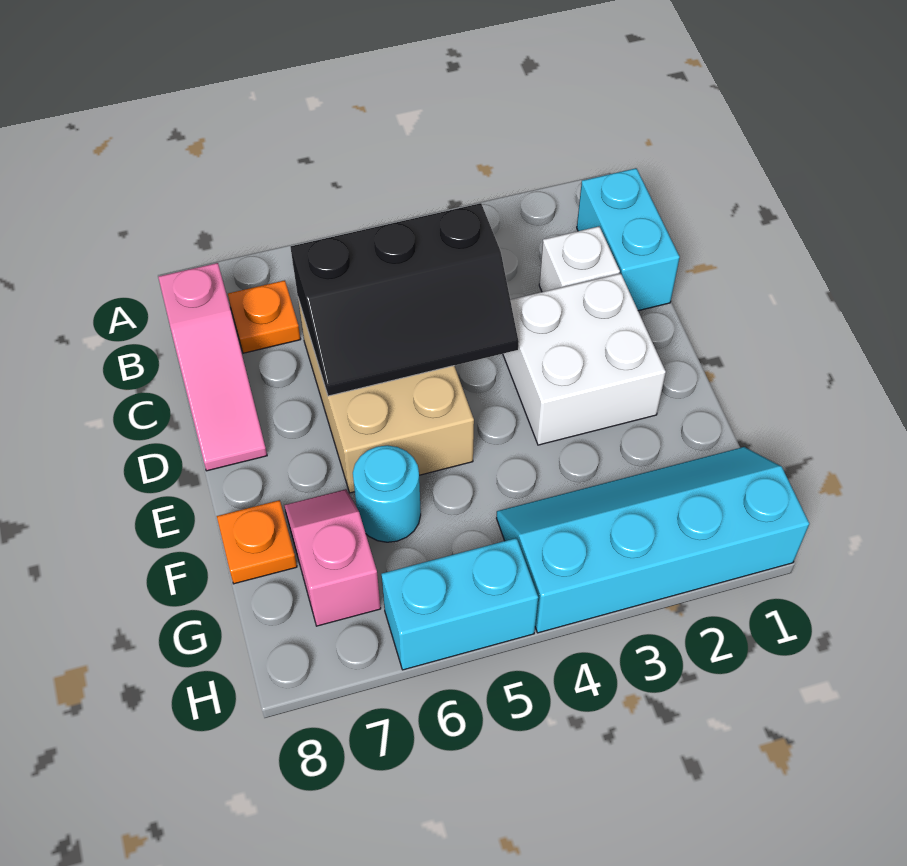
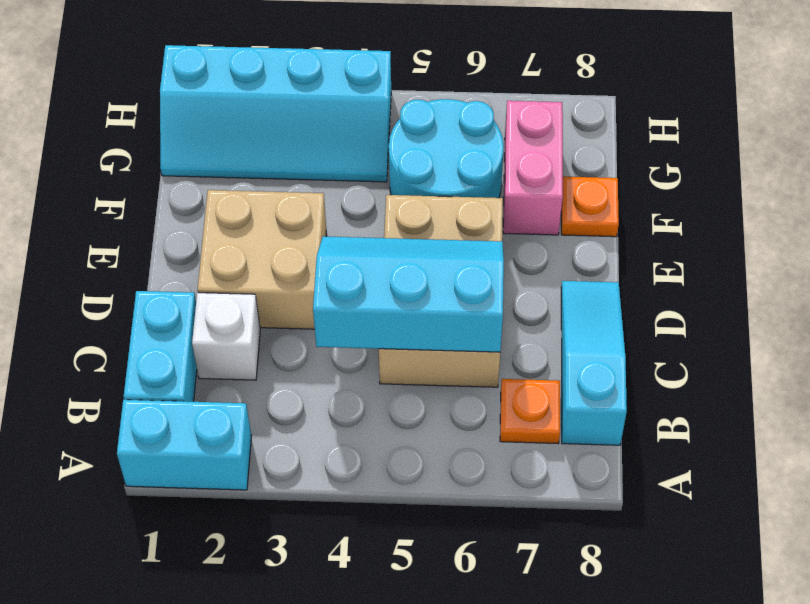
pink 1x3 slope [158,263,267,471] -> cyan 1x3 slope [561,281,627,445]
black 2x3 slope [290,203,519,396] -> cyan 2x3 slope [313,236,504,352]
white 2x2 brick [503,273,666,445] -> tan 2x2 brick [198,190,326,329]
cyan 1x1 round brick [353,445,421,542] -> cyan 2x2 round brick [389,99,504,198]
pink 1x2 slope [284,489,381,626] -> pink 1x2 brick [503,101,563,235]
cyan 1x2 brick [381,538,538,670] -> cyan 1x2 brick moved to [117,400,251,490]

